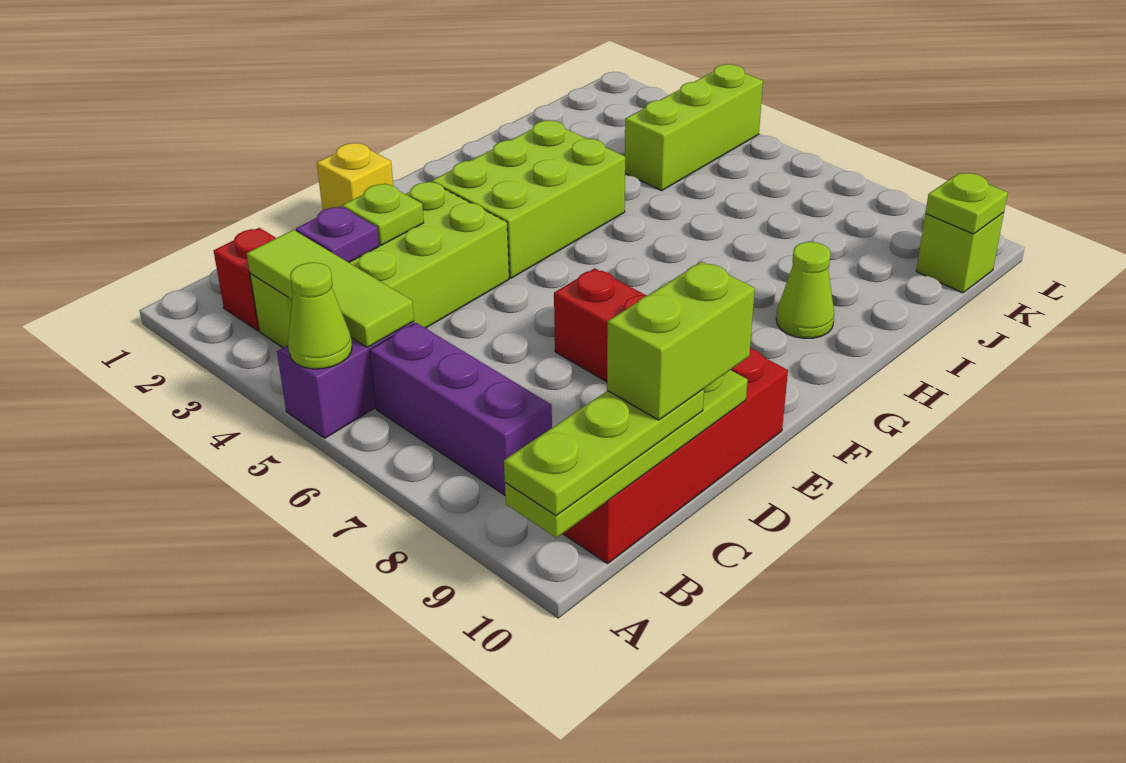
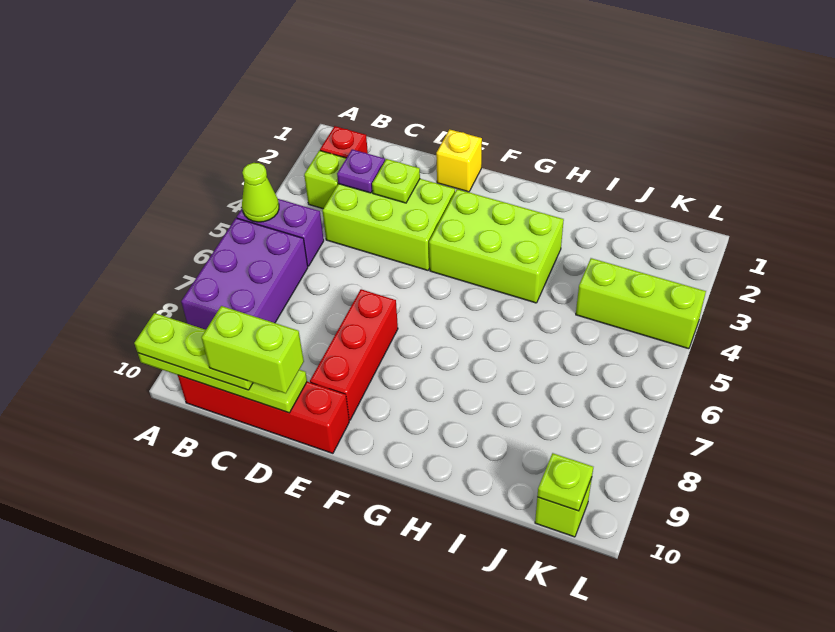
lime 1x3 tile [247,230,414,347] -> none
purple 1x3 brick [370,323,552,495] -> purple 2x3 brick [181,218,308,330]
lime 1x1 cone [776,242,834,338] -> none

